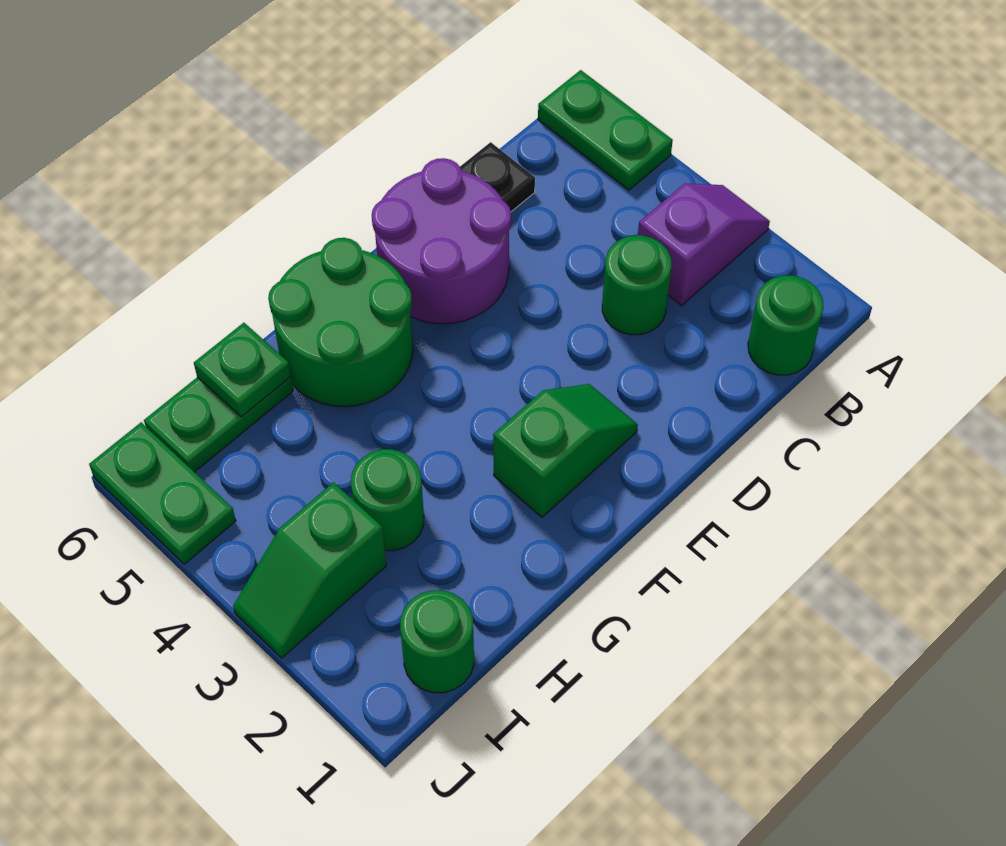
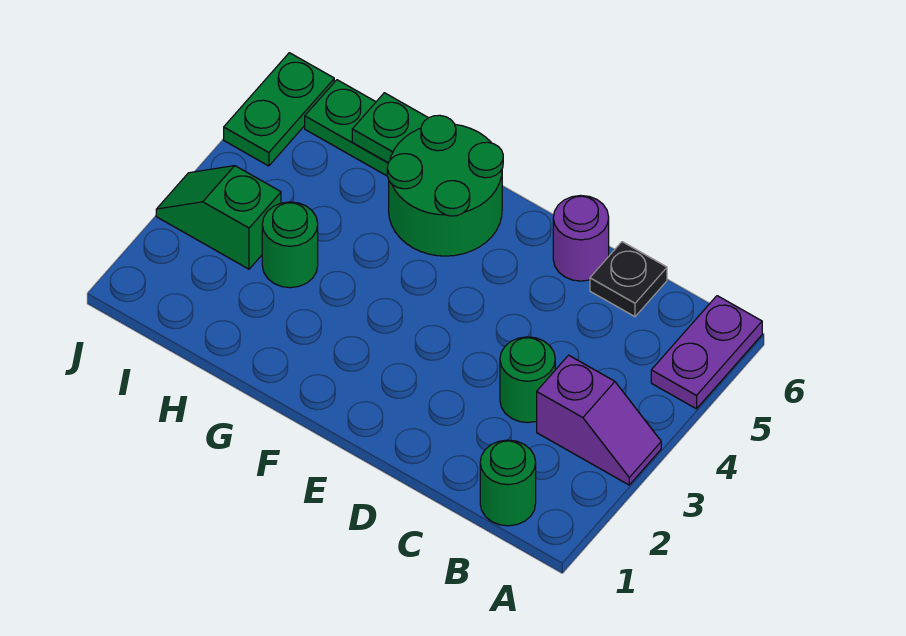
green 1x2 plate [538,70,673,190] -> purple 1x2 plate [651,296,762,409]
purple 2x2 round brick [372,158,511,324] -> purple 1x1 round brick [553,195,609,281]
green 1x2 slope [493,384,638,517] -> none
green 1x1 round brick [400,590,474,693] -> none

